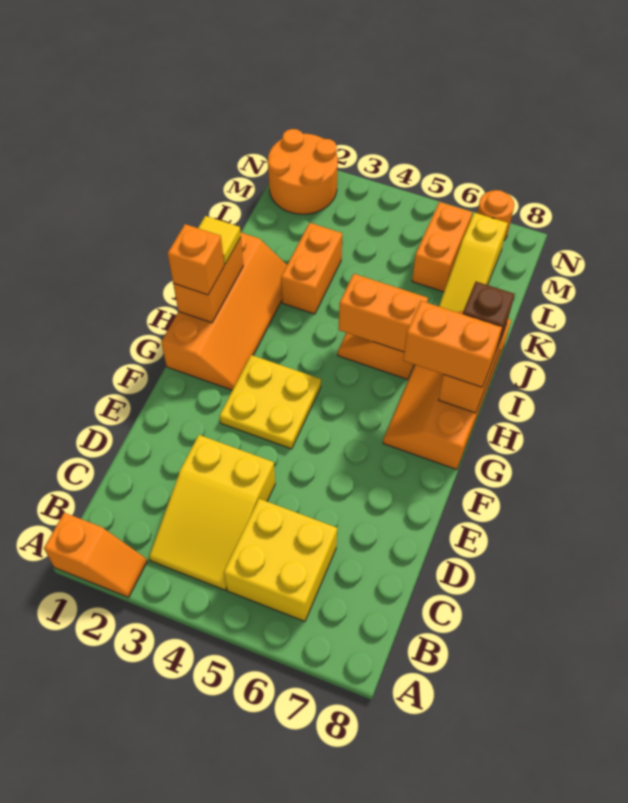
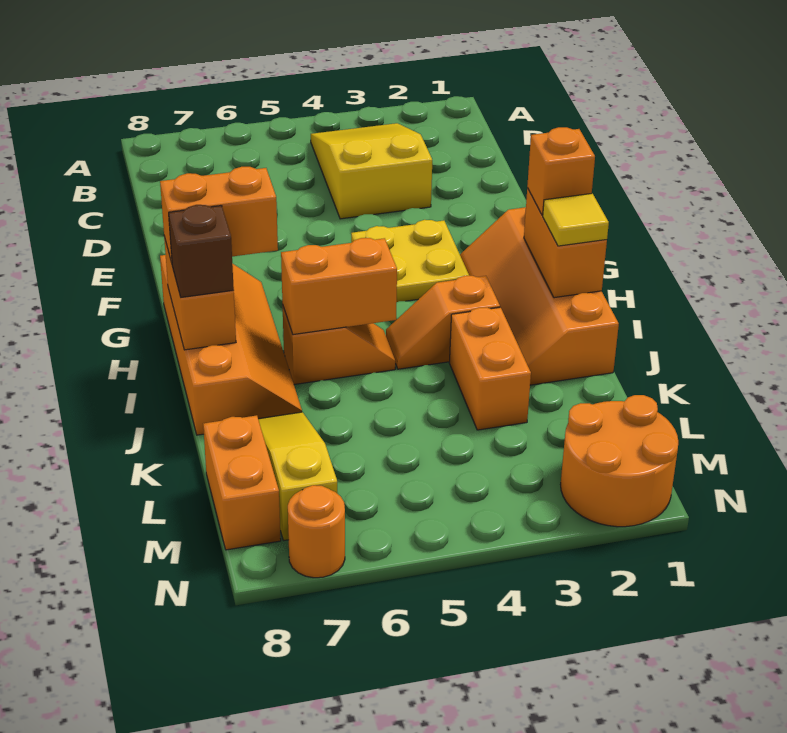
orange 1x2 slope [44,513,147,597] -> orange 1x2 slope moved to [386,276,500,369]
yellow 2x2 brick [224,499,337,621] -> none
orange 1x2 brick [412,202,472,292] -> orange 1x2 brick moved to [203,415,281,550]

